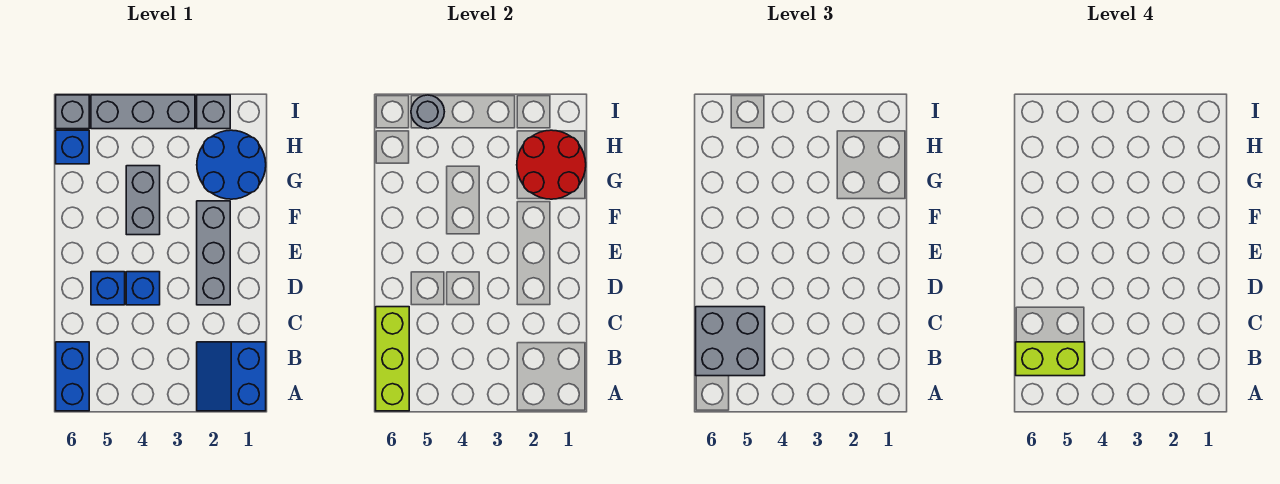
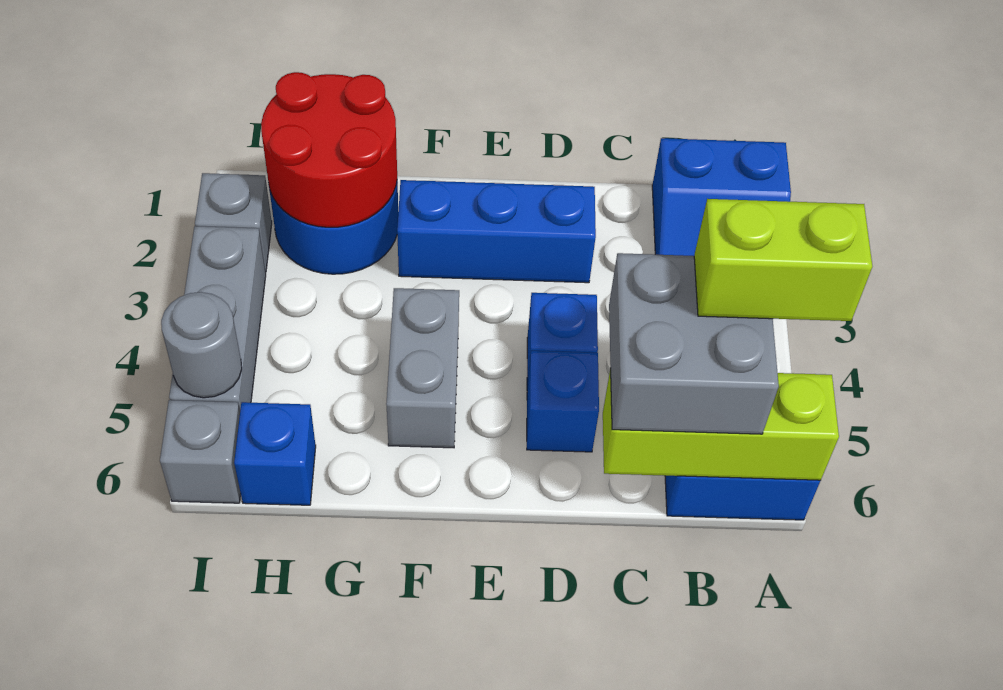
lime 1x2 brick [1016,342,1085,376] -> lime 1x2 brick turned to [694,199,872,321]
grey 1x3 brick [197,201,230,305] -> blue 1x3 brick [397,180,596,283]
grey 1x2 brick [126,166,160,235] -> grey 1x2 brick turned to [386,288,459,448]

